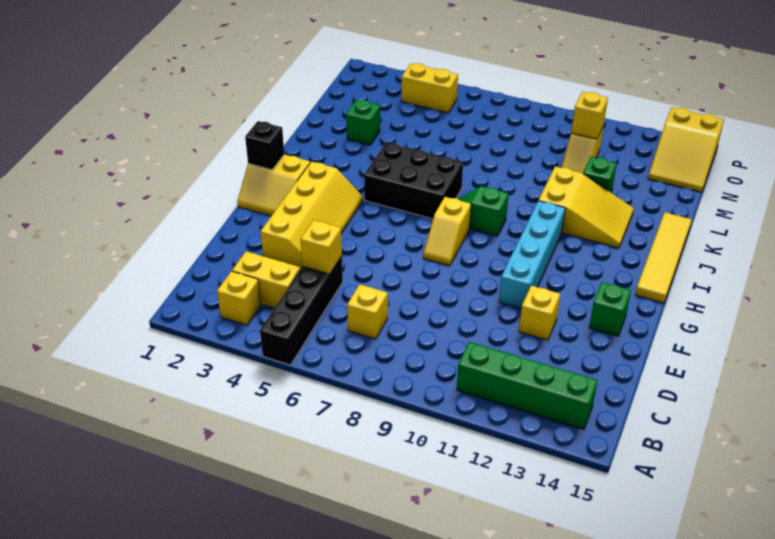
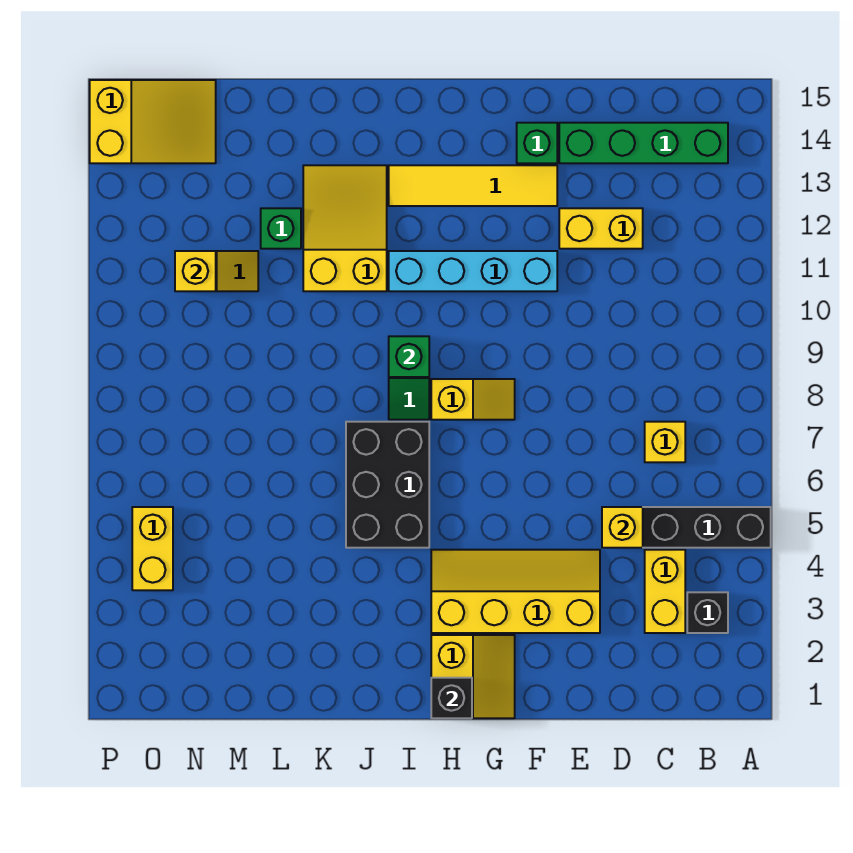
yellow 1x1 brick [217,271,261,325] -> black 1x1 brick [687,592,728,633]
green 1x4 brick [457,342,598,429] -> green 1x4 brick turned to [559,123,728,163]
yellow 1x1 brick [519,286,560,340] -> yellow 1x2 brick [559,208,643,249]
yellow 1x4 tile [635,212,692,303] -> yellow 1x4 tile moved to [389,165,557,206]
green 1x1 brick [346,100,380,145] -> green 1x1 brick moved to [389,336,429,377]

